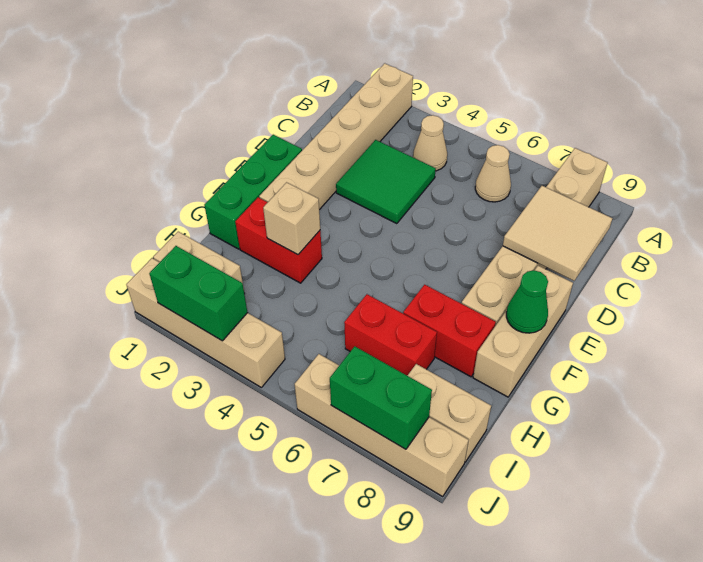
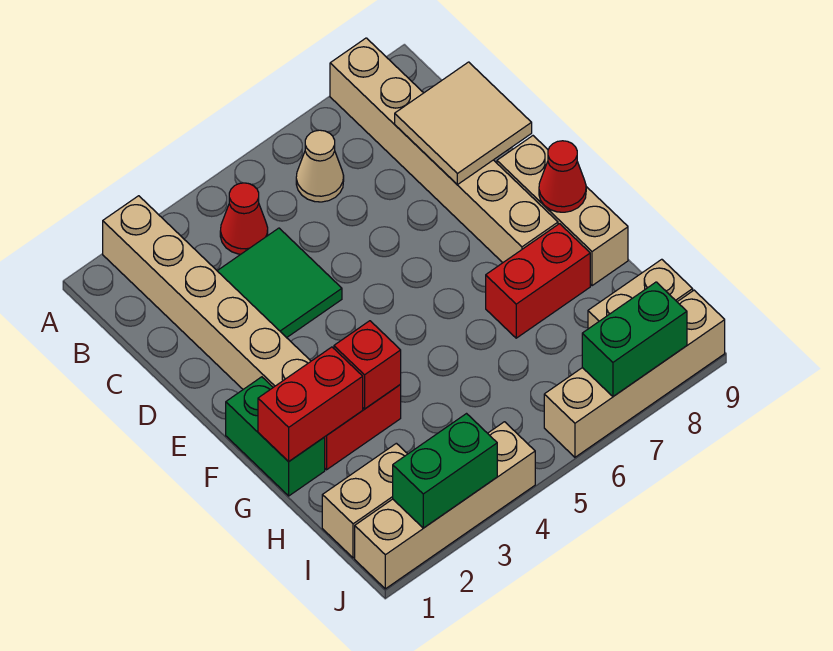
tan 1x1 cone [413,115,447,171] -> red 1x1 cone [220,183,268,254]
green 1x3 brick [204,135,302,249] -> green 1x2 brick [226,377,325,496]
green 1x1 cone [506,270,548,333] -> red 1x1 cone [539,141,586,212]
tan 1x1 brick [263,182,320,255] -> red 1x1 brick [334,321,401,409]
red 1x2 brick [344,294,437,375] -> red 1x2 brick moved to [258,347,363,462]

